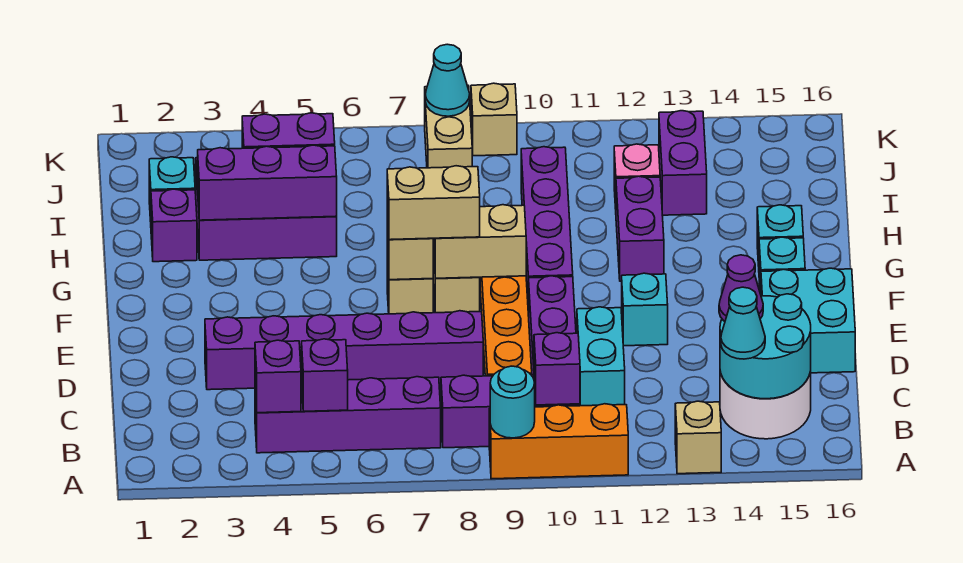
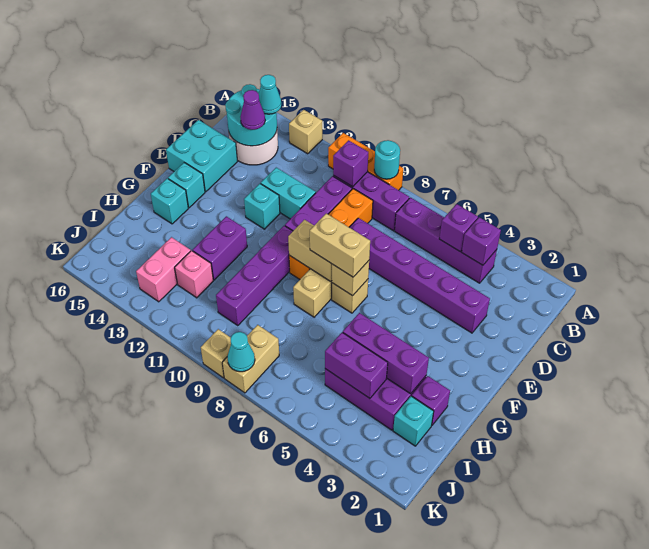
cyan 1x2 brick [577,307,625,406] -> cyan 1x2 brick turned to [261,168,316,219]
purple 1x2 brick [659,111,707,215] -> pink 1x2 brick [136,237,191,302]

